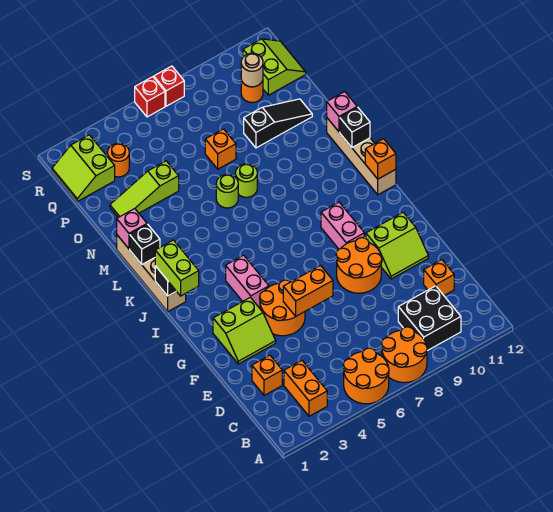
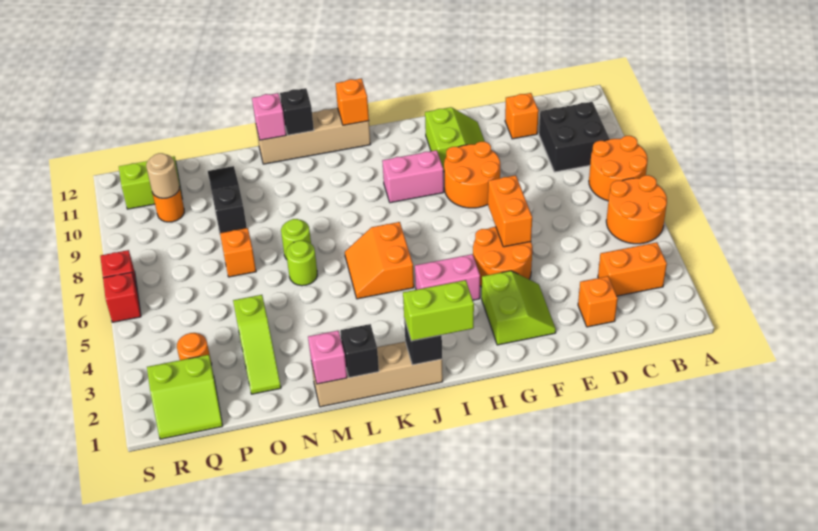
none -> orange 2x2 slope [345,222,414,299]

